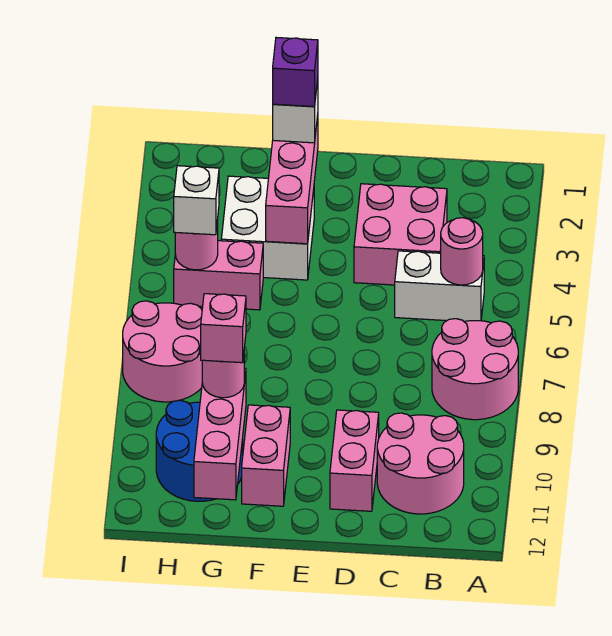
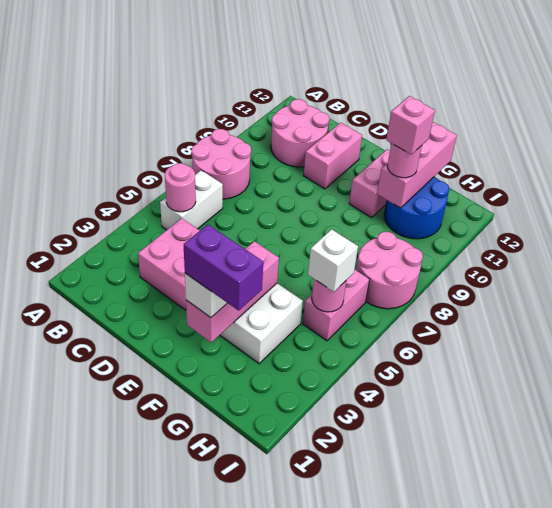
white 1x2 brick [395,251,484,321] -> white 1x2 brick turned to [160,170,223,230]
purple 1x1 brick [273,38,318,107] -> purple 1x2 brick [184,225,263,311]
pink 1x2 brick [174,241,263,310] -> pink 1x2 brick turned to [303,270,369,341]

